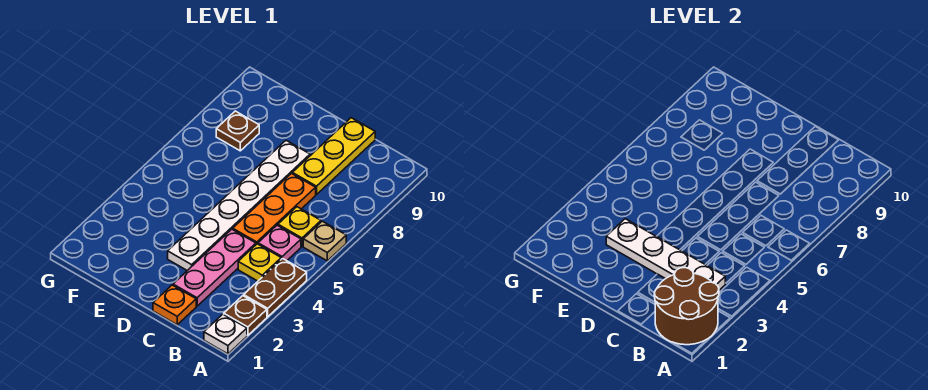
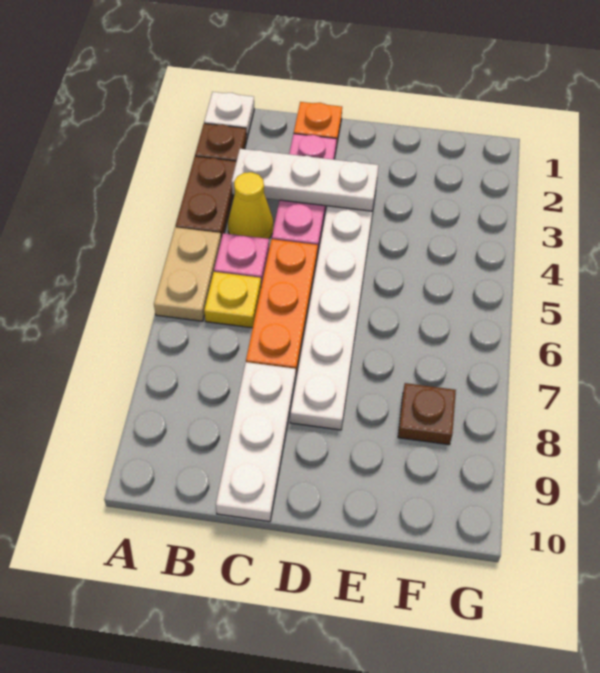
brown 2x2 round brick [654,268,719,345] -> none
tan 1x1 plate [303,221,346,261] -> tan 1x2 plate [154,227,221,321]
white 1x4 plate [606,219,725,290] -> white 1x3 plate [232,149,379,211]
yellow 1x1 plate [238,244,281,281] -> yellow 1x1 cone [228,172,273,239]
yellow 1x3 plate [292,118,375,195] -> white 1x3 plate [216,362,296,522]

